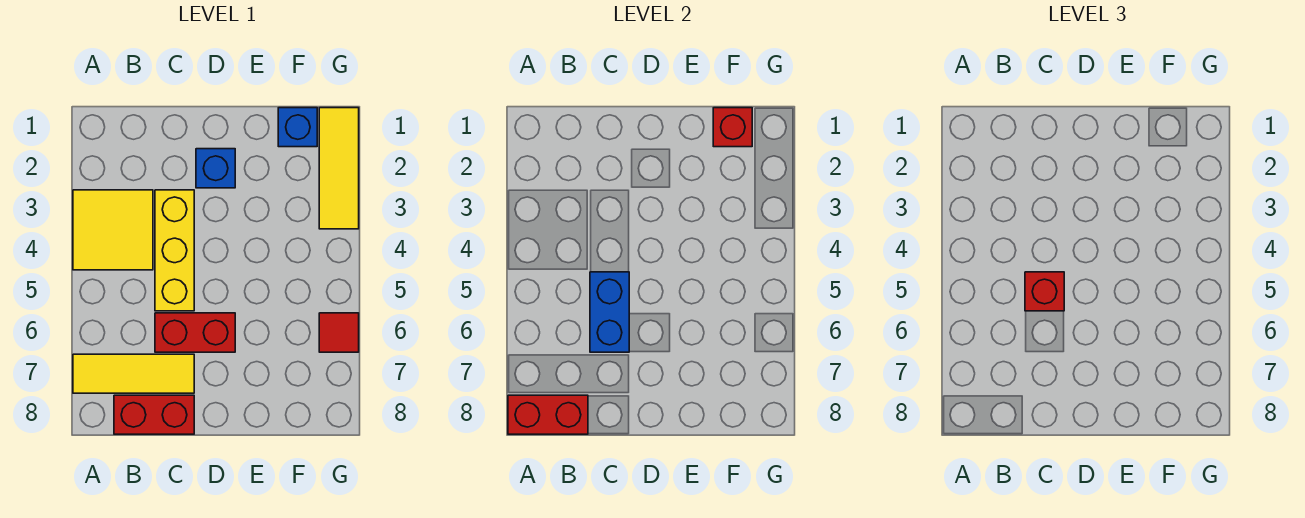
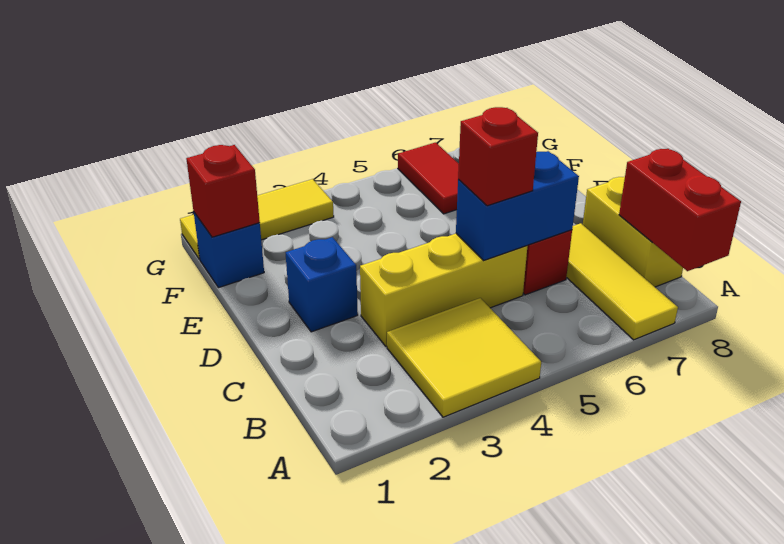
red 1x2 brick [114,395,194,434] -> yellow 1x2 brick [583,177,683,287]
red 1x1 tile [319,313,359,352] -> red 1x2 tile [398,143,459,214]

